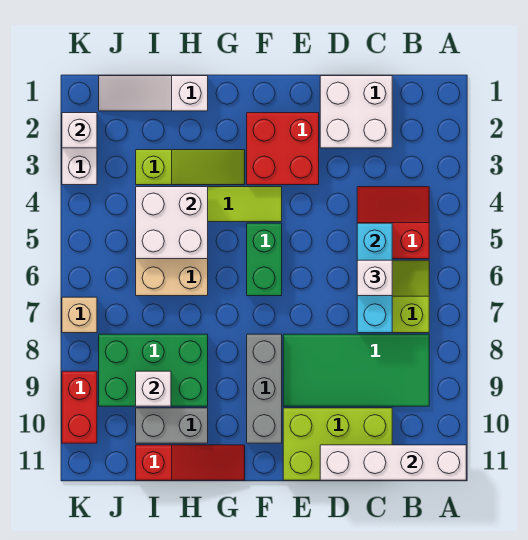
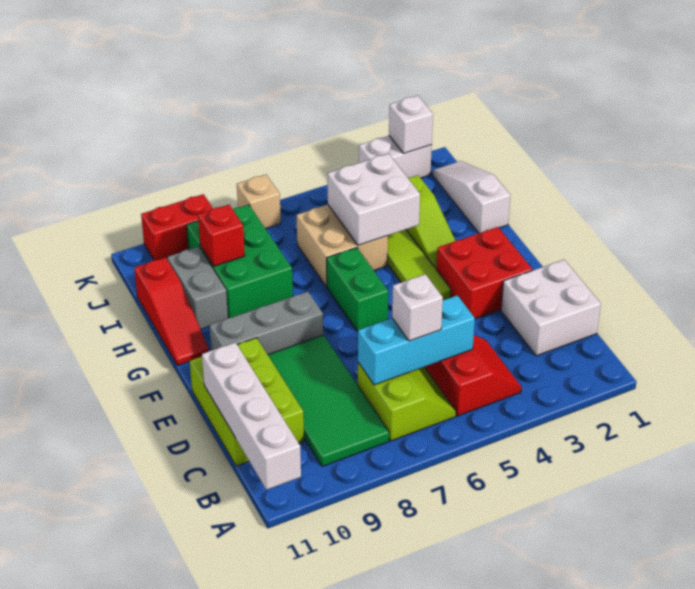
green 1x2 brick [247,223,282,296] -> green 1x2 brick turned to [327,248,388,332]
white 1x1 brick [136,371,171,406] -> red 1x1 brick [198,205,245,266]

